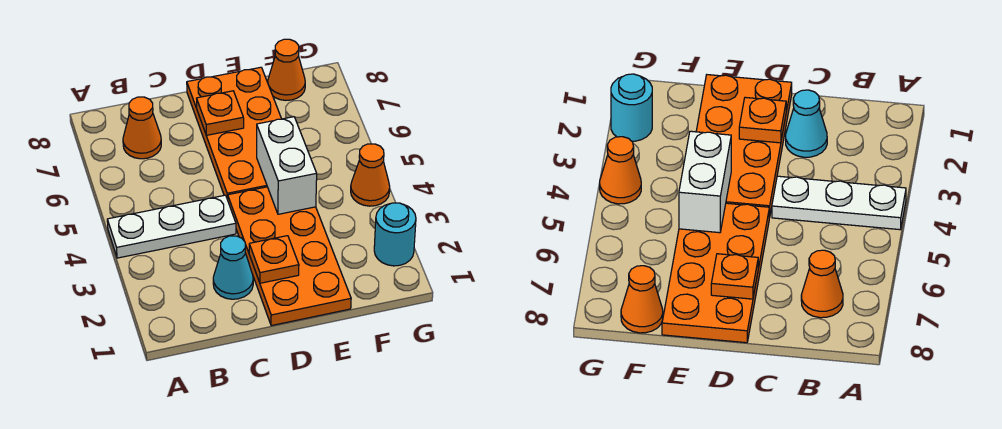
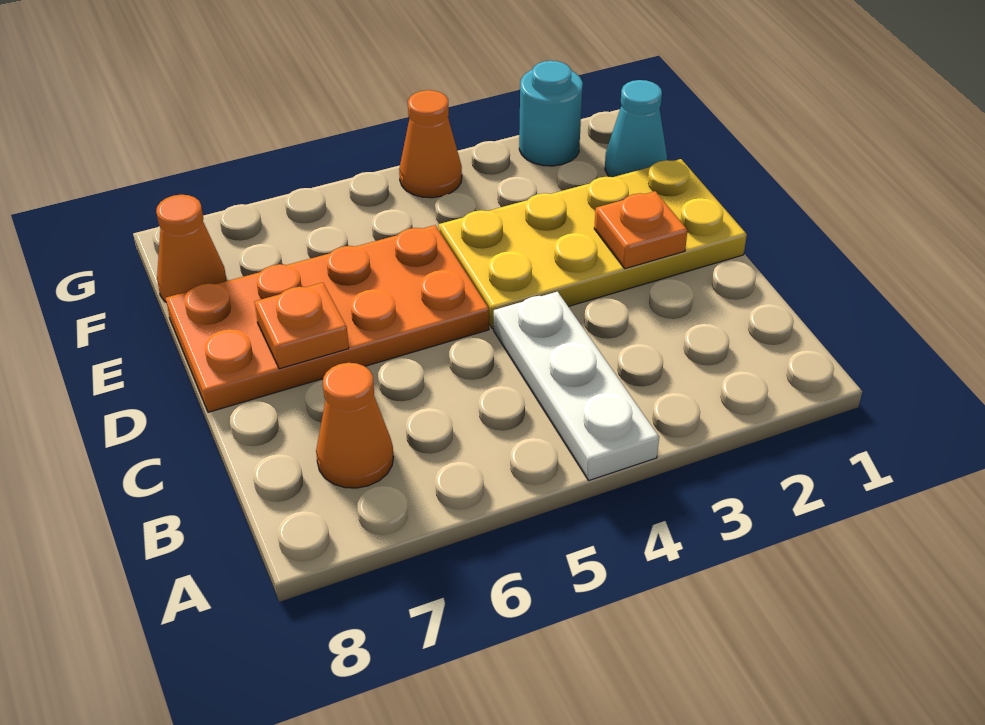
cyan 1x1 cone [213,236,253,299] -> cyan 1x1 cone moved to [605,80,667,177]
orange 2x4 plate [228,187,351,326] -> yellow 2x4 plate [438,159,747,329]
white 1x2 brick [257,117,317,214] -> none

